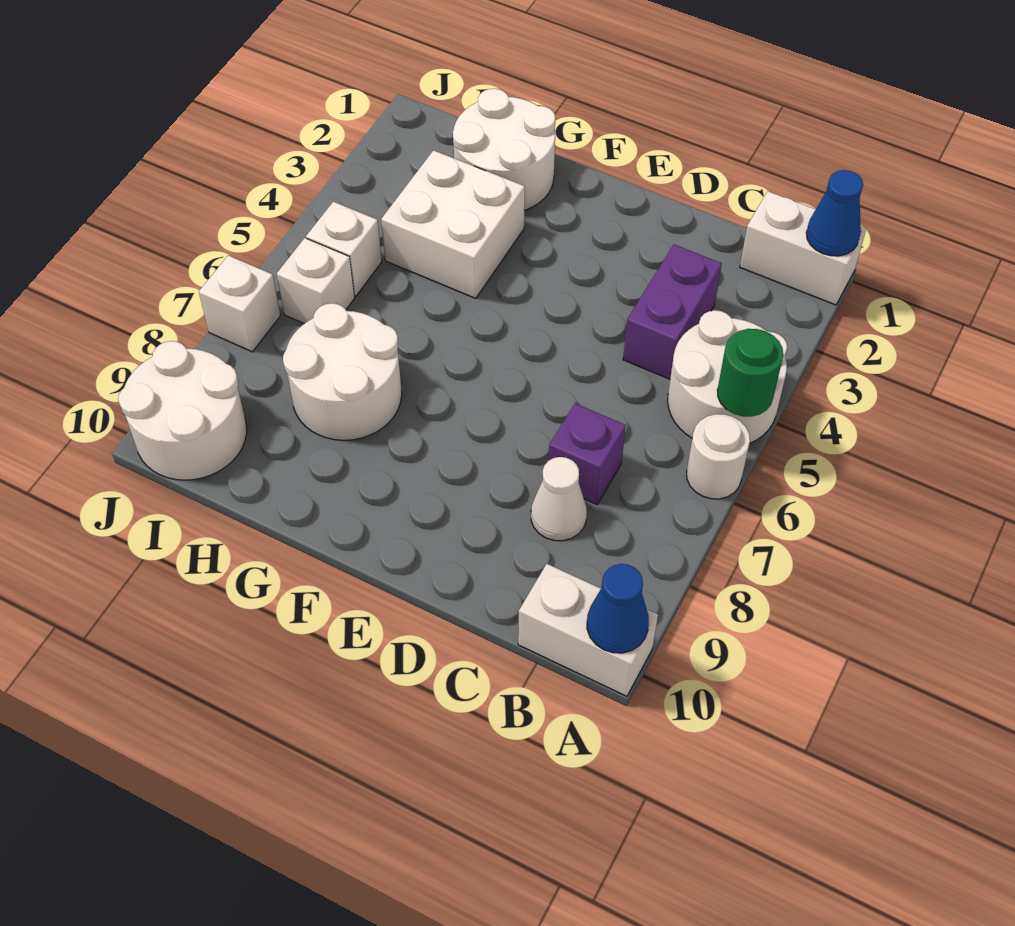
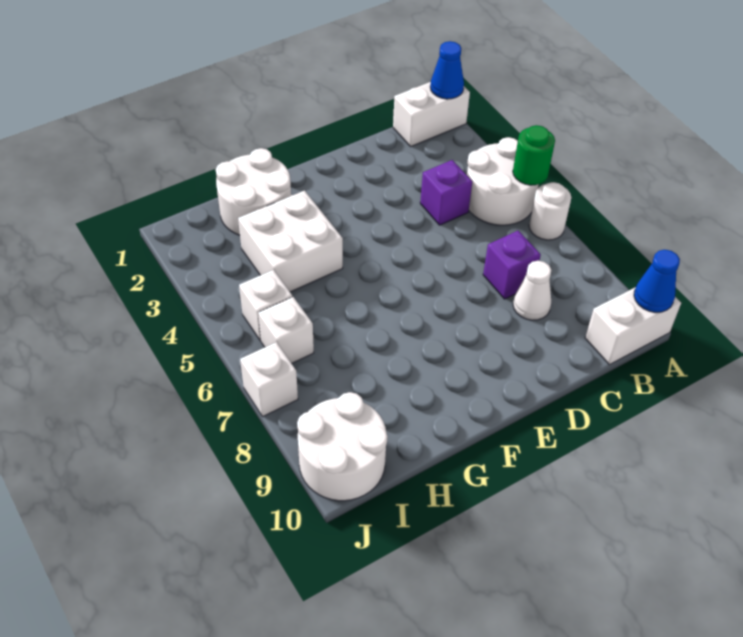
purple 1x2 brick [623,245,722,379] -> purple 1x1 brick [420,160,472,225]
white 2x2 round brick [283,303,402,440] -> none

